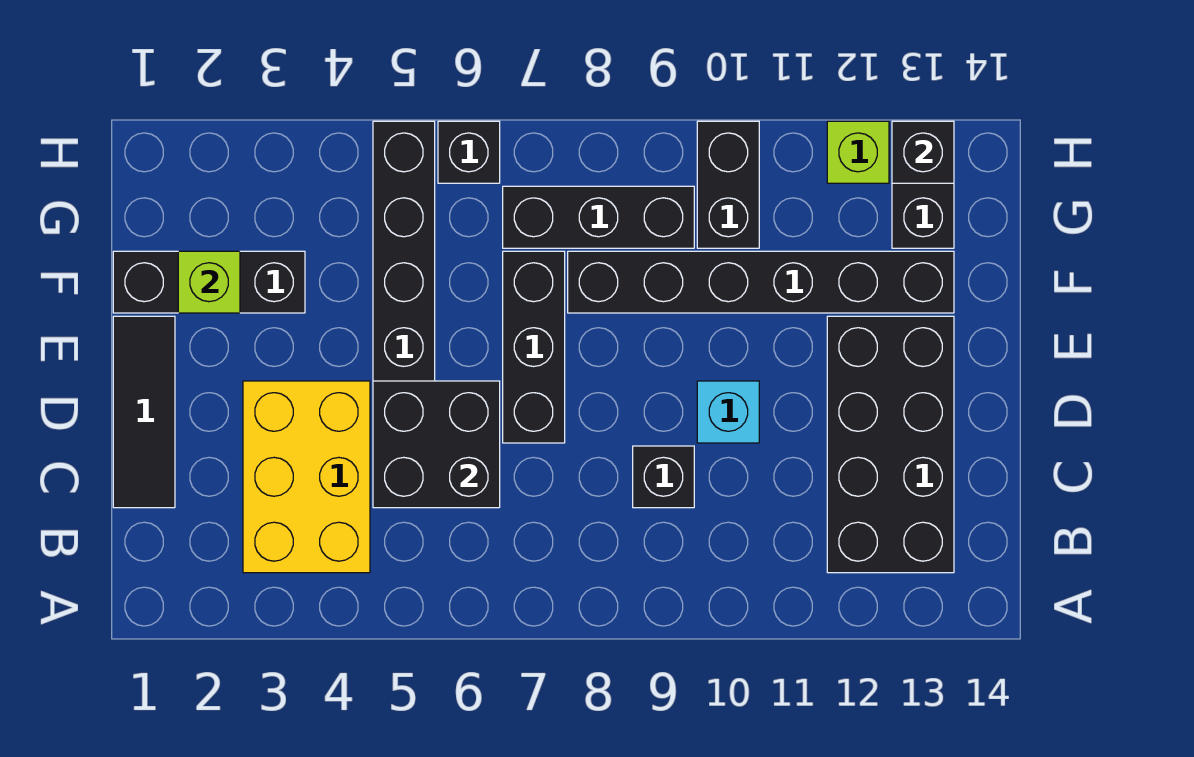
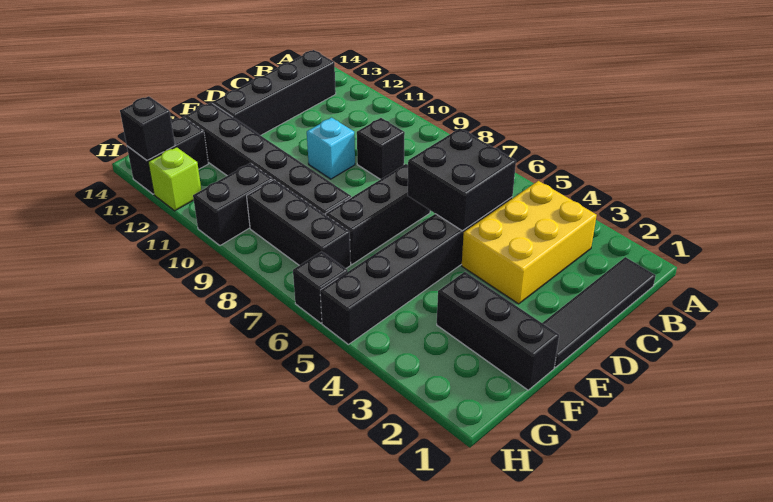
black 2x4 brick [827,316,954,573] -> black 1x4 brick [213,50,336,135]
black 1x3 tile [113,316,175,508] -> black 1x4 tile [543,257,656,368]
lime 1x1 brick [178,251,240,313] -> none

